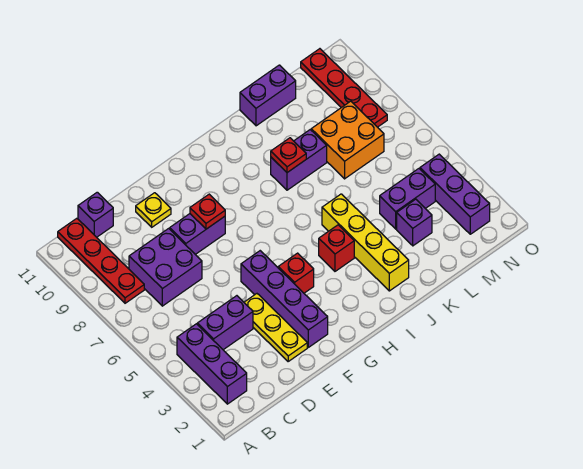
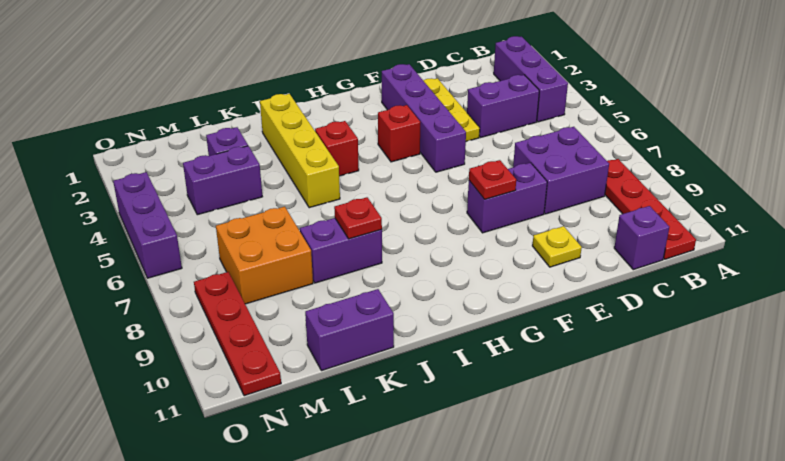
purple 1x3 brick [420,154,490,234] -> purple 1x3 brick moved to [113,172,182,278]

